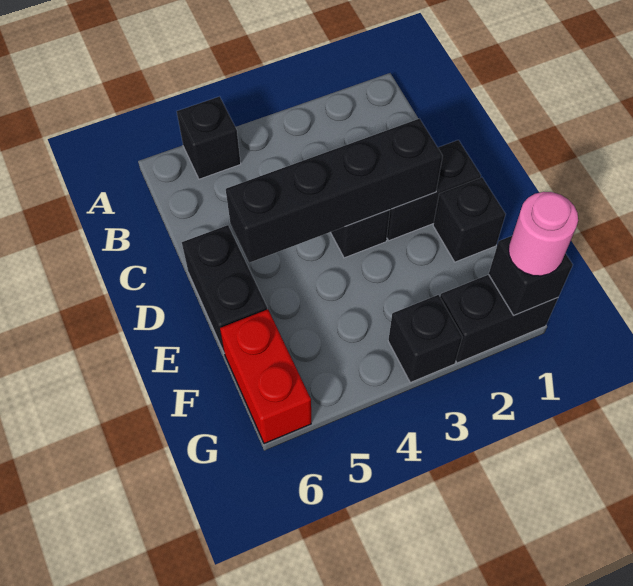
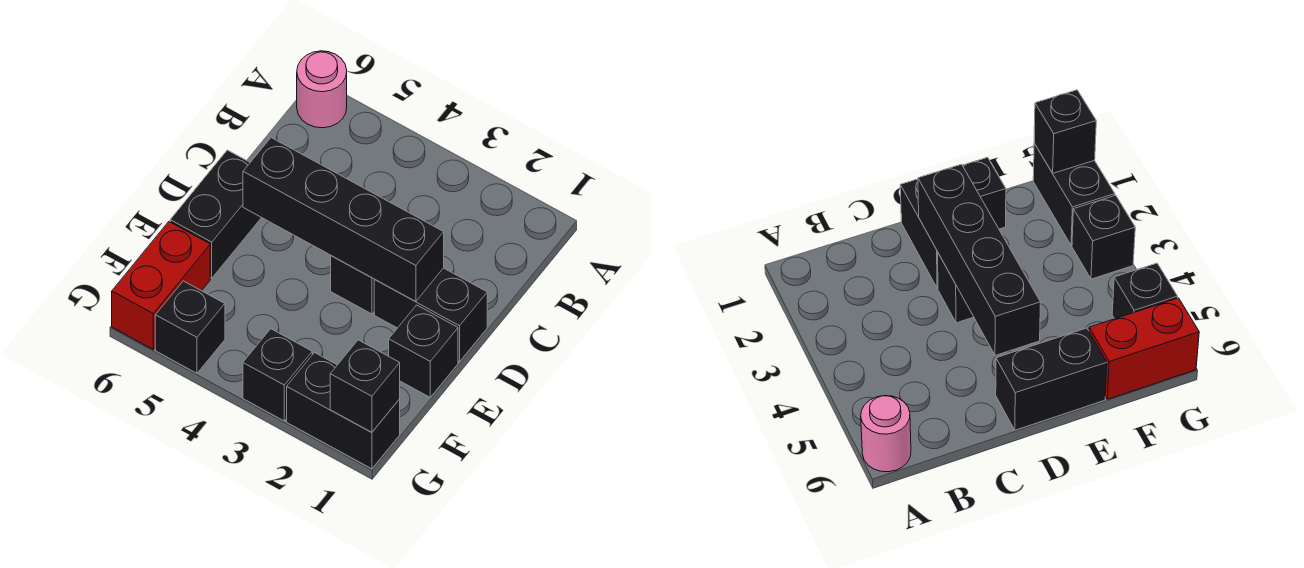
black 1x1 brick [177,97,241,179] -> black 1x1 brick moved to [155,281,225,373]
pink 1x1 round brick [509,192,578,276] -> pink 1x1 round brick moved to [297,51,347,128]

